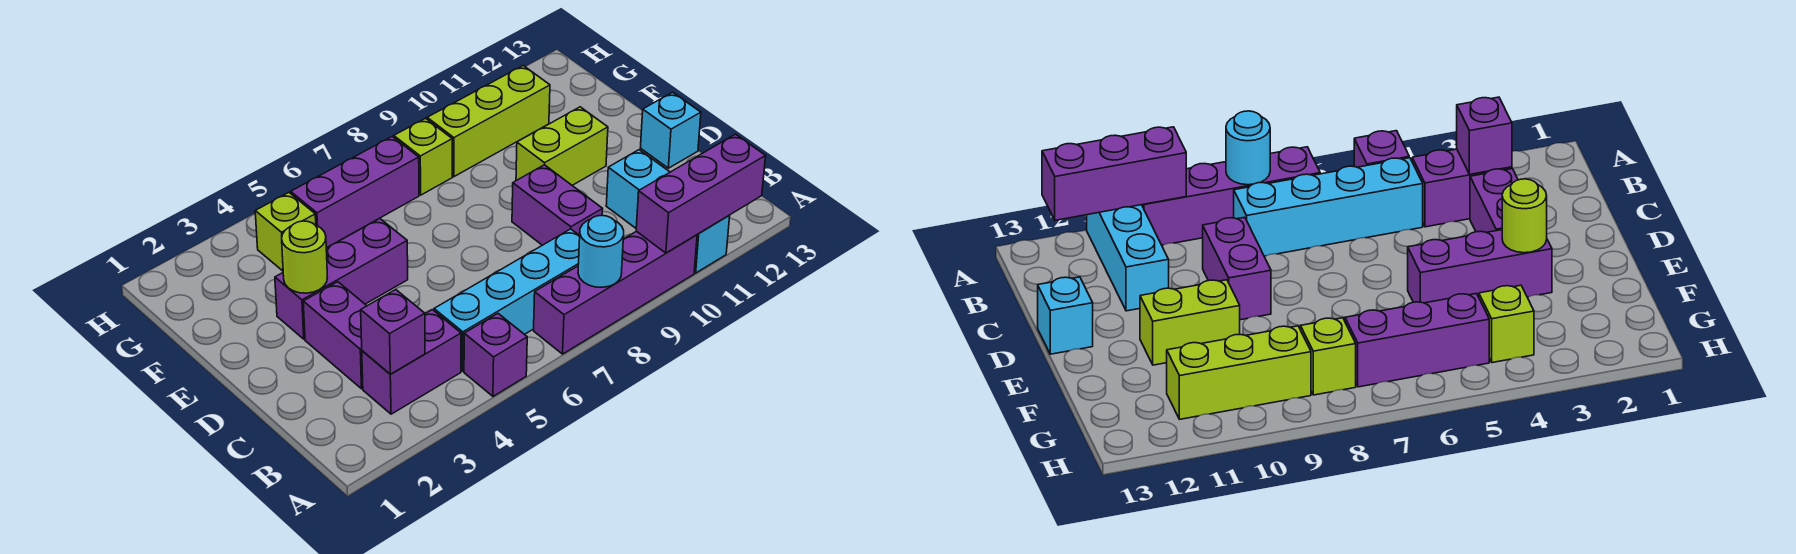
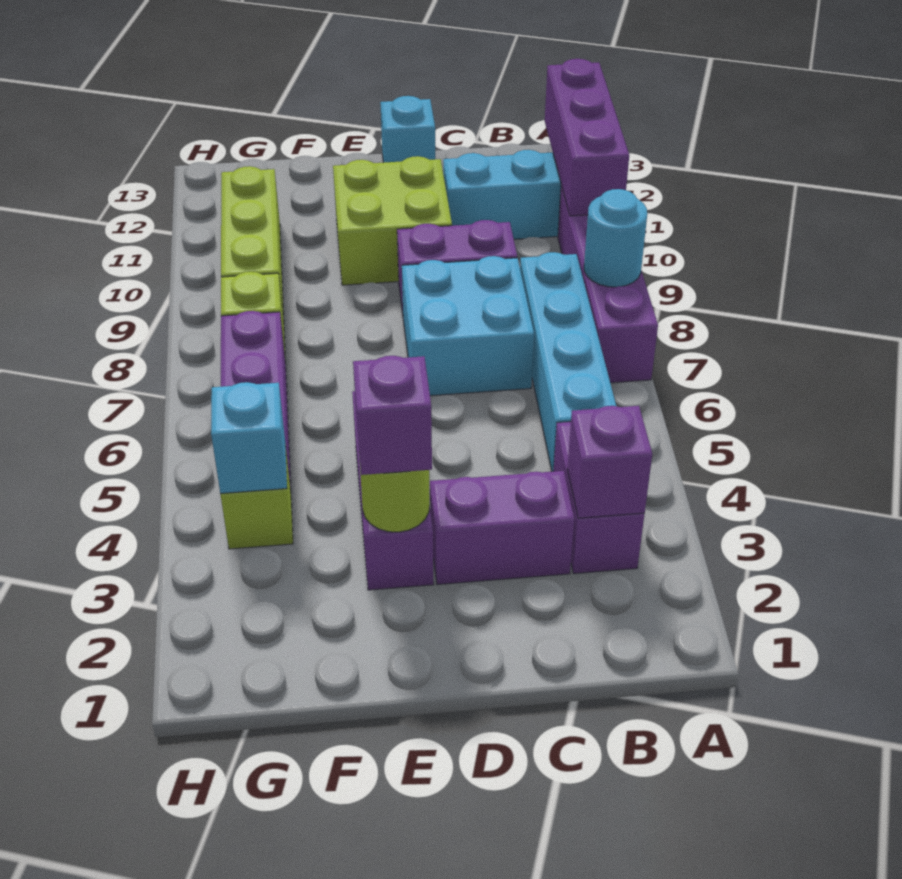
purple 1x1 brick [464,314,527,396] -> purple 1x1 brick moved to [353,356,432,475]
none -> cyan 2x2 brick [402,256,534,396]
lime 1x2 brick [516,107,608,185] -> lime 2x2 brick [333,156,452,285]
none -> cyan 1x1 brick [211,382,287,494]

